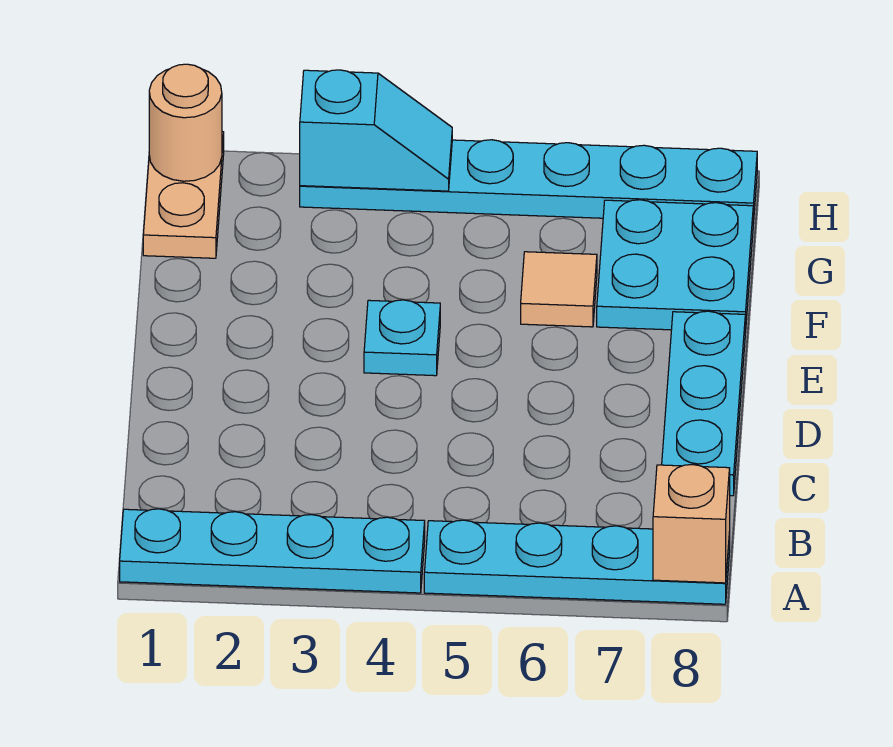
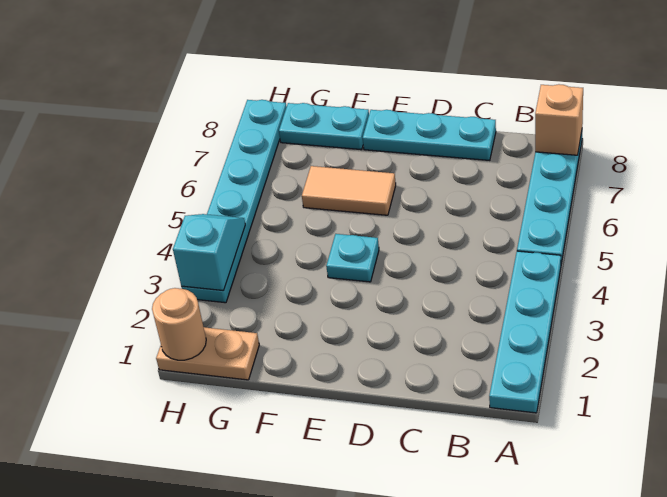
tan 1x1 tile [521,252,597,327] -> tan 1x2 tile [302,166,396,215]
cyan 2x2 plate [597,200,753,332] -> cyan 1x2 plate [279,103,369,150]

